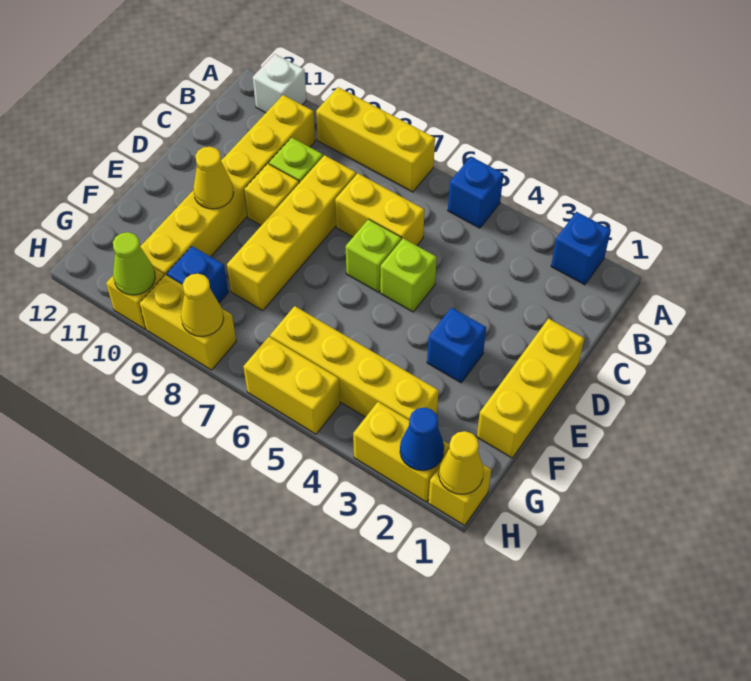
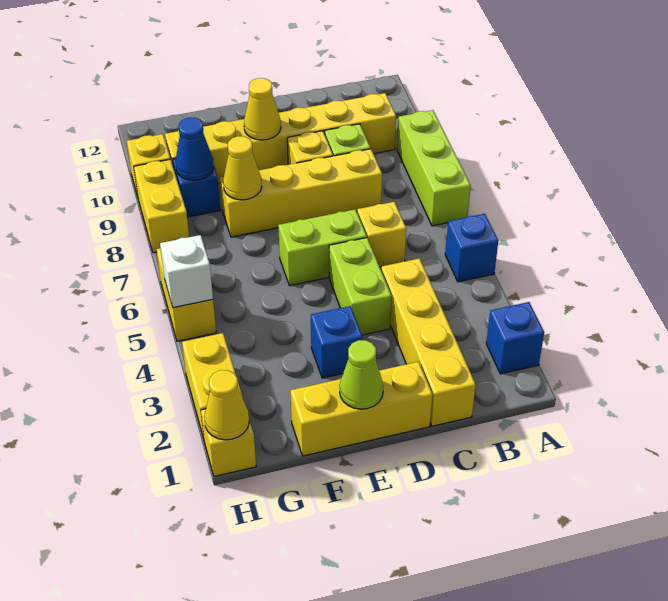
yellow 1x3 brick [316,87,435,192] -> lime 1x3 brick [397,110,471,226]
white 1x1 brick [253,54,306,113] -> white 1x1 brick moved to [160,235,213,308]
yellow 1x2 brick [335,174,425,246] -> yellow 1x1 brick [357,202,406,267]
lime 1x1 brick [380,238,437,312] -> lime 1x2 brick [329,238,391,335]
lime 1x1 brick [346,219,401,292] -> lime 1x2 brick [278,210,367,286]
yellow 1x4 brick [270,306,439,420] -> yellow 1x4 brick moved to [381,258,476,426]
blue 1x1 cone [400,407,444,471] -> blue 1x1 cone moved to [175,118,214,181]
yellow 1x1 cone [181,274,224,336] -> yellow 1x1 cone moved to [223,136,262,200]
lime 1x1 cone [113,232,155,295] -> lime 1x1 cone moved to [340,340,383,409]

